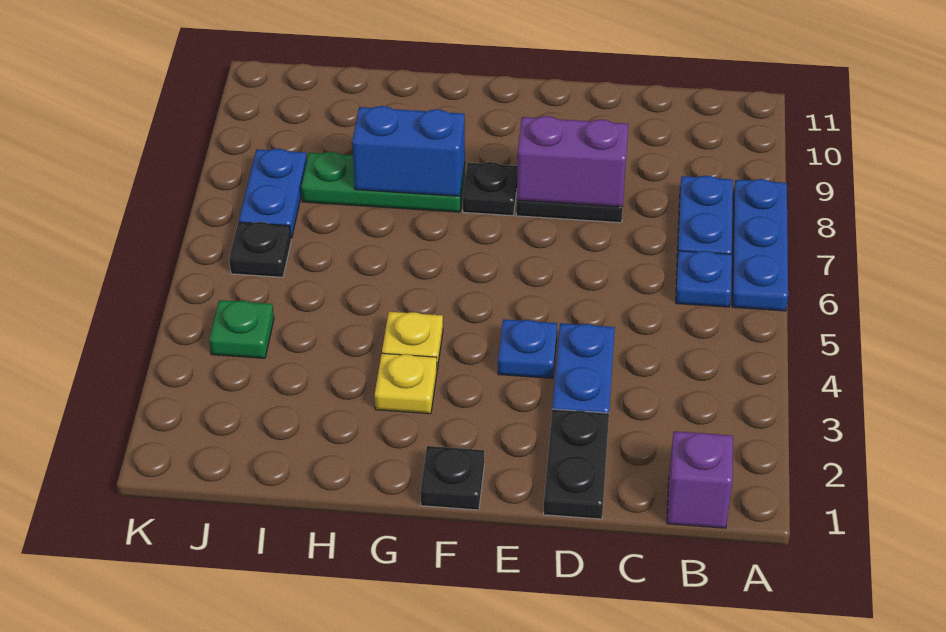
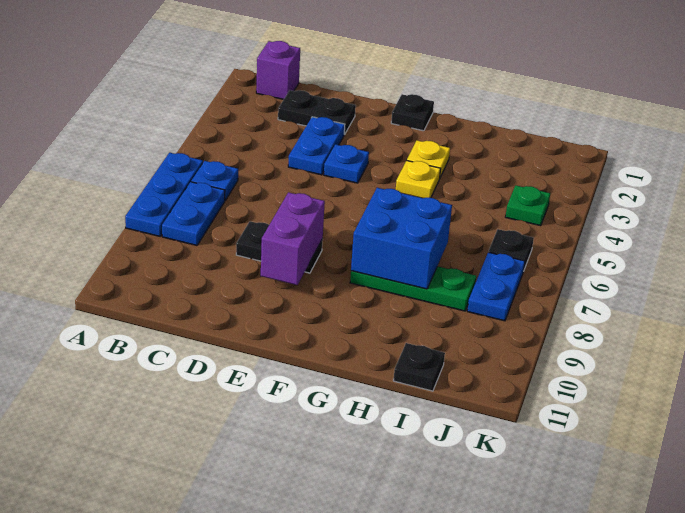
black 1x2 plate [543,409,609,519] -> black 1x2 plate turned to [278,90,356,134]
purple 1x2 brick [517,116,628,207] -> purple 1x2 brick turned to [261,192,325,285]
black 1x1 plate [463,162,517,216] -> black 1x1 plate moved to [393,343,445,391]
blue 1x2 brick [352,106,465,196] -> blue 2x2 brick [351,188,452,289]

